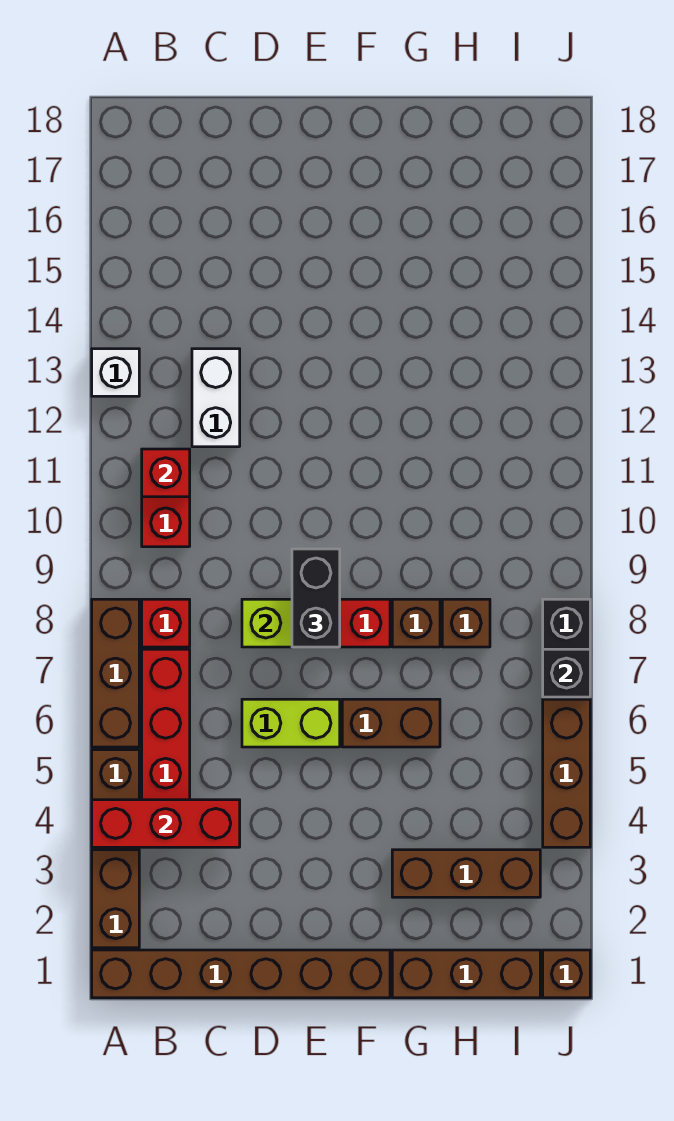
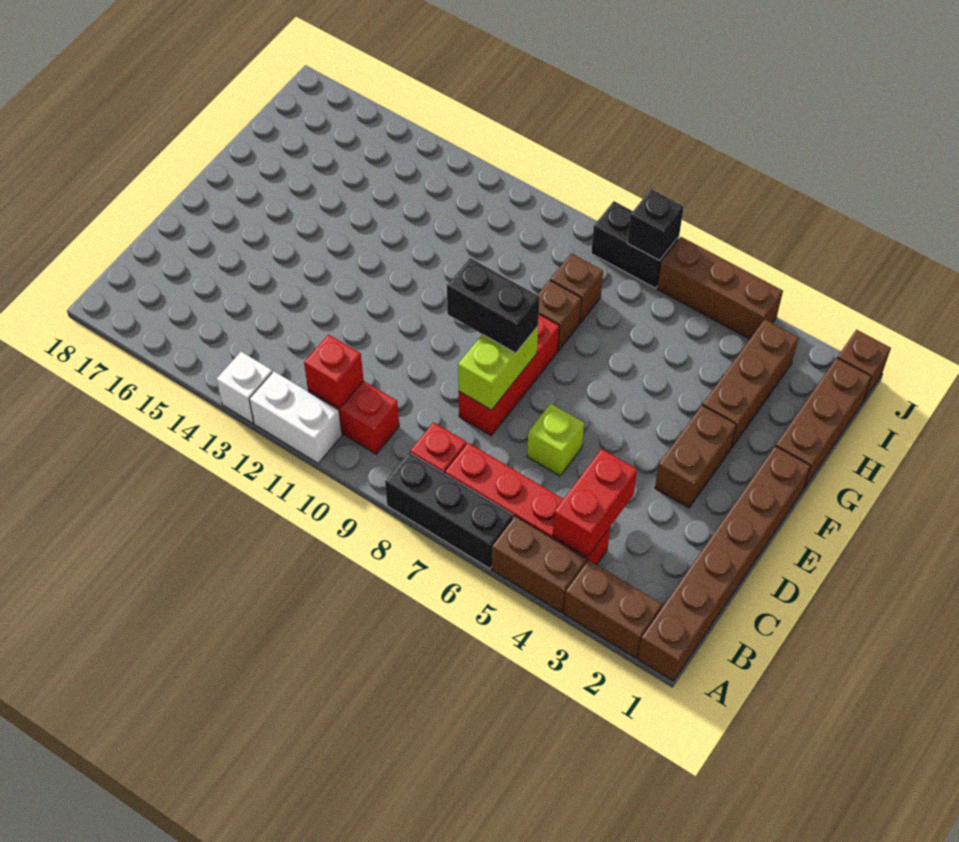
red 1x3 brick [92,800,240,847] -> red 1x2 brick [553,449,637,557]
brown 1x3 brick [92,599,139,747] -> black 1x3 brick [385,453,513,569]
white 1x2 brick [192,349,240,447] -> white 1x2 brick moved to [249,371,342,463]
lime 1x2 brick [242,699,340,747] -> lime 1x1 brick [527,404,584,476]
brown 1x2 brick [342,699,440,747] -> brown 1x2 brick moved to [655,405,736,508]

